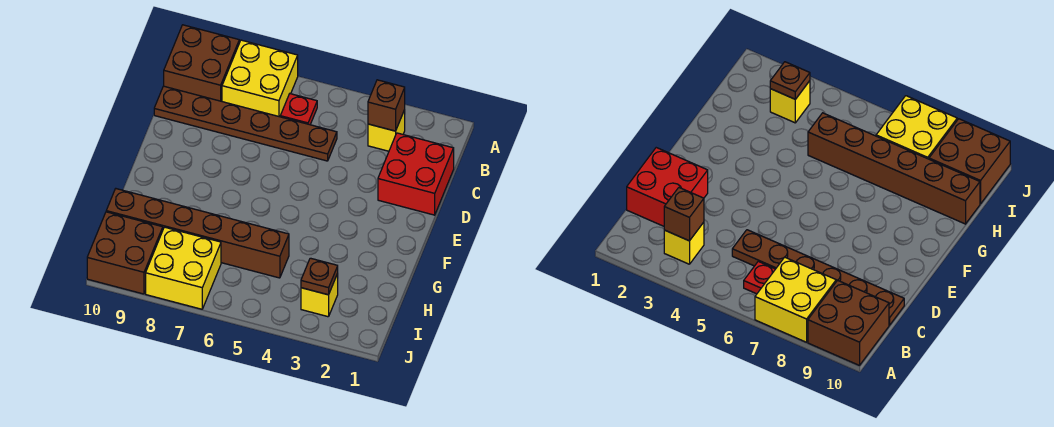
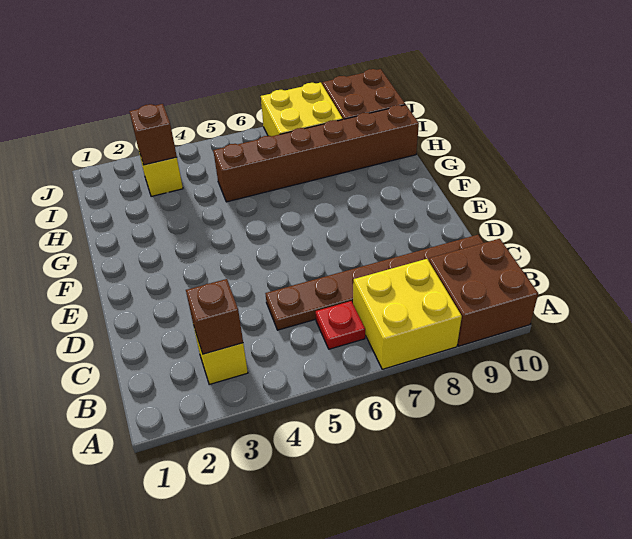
red 2x2 brick [378,133,454,215] -> none
brown 1x1 plate [301,258,338,295] -> brown 1x1 brick [129,104,177,165]

